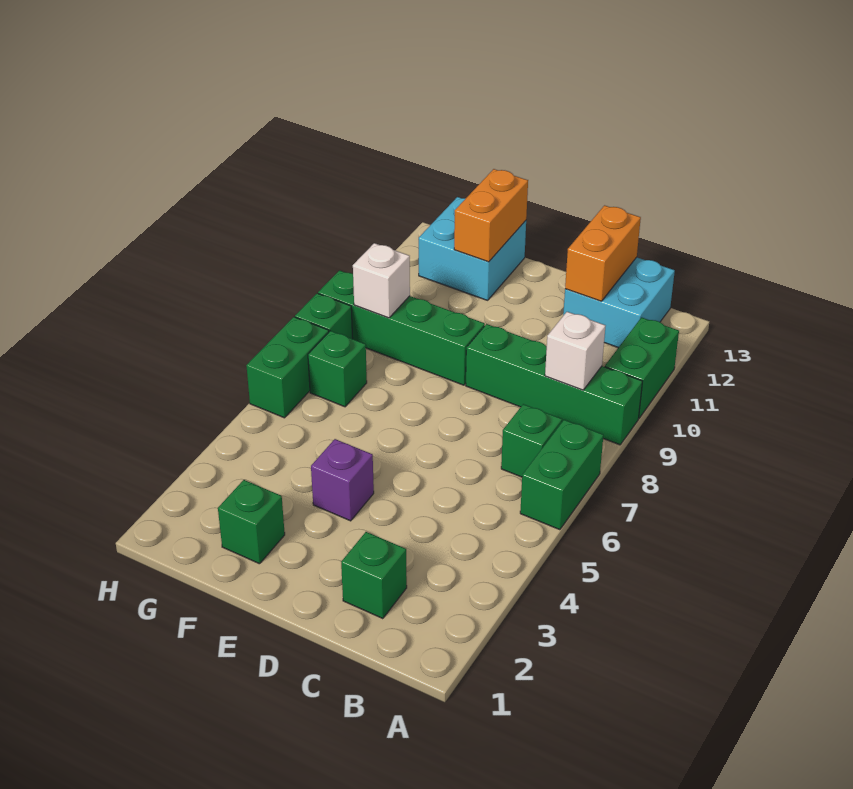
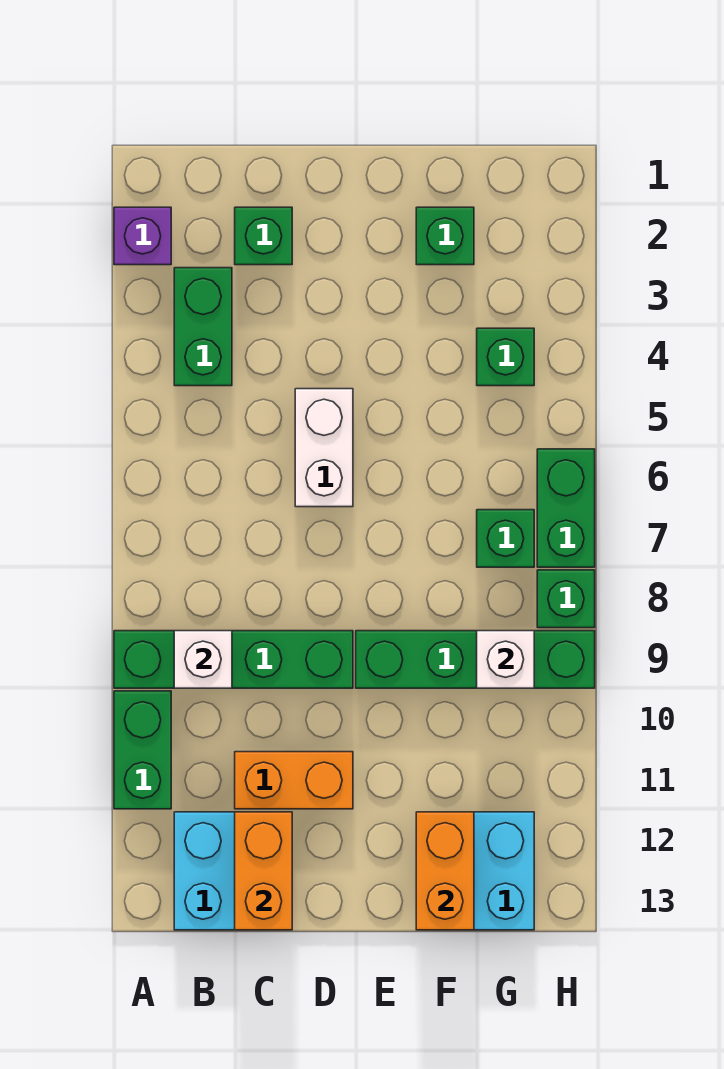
green 1x2 brick [520,420,603,530] -> green 1x2 brick moved to [174,268,232,386]
green 1x1 brick [501,404,562,477] -> green 1x1 brick moved to [477,328,534,386]
none -> orange 1x2 brick [235,752,353,809]
none -> white 1x2 brick [295,389,353,507]
purple 1x1 brick [311,439,374,521] -> purple 1x1 brick moved to [114,207,171,265]

